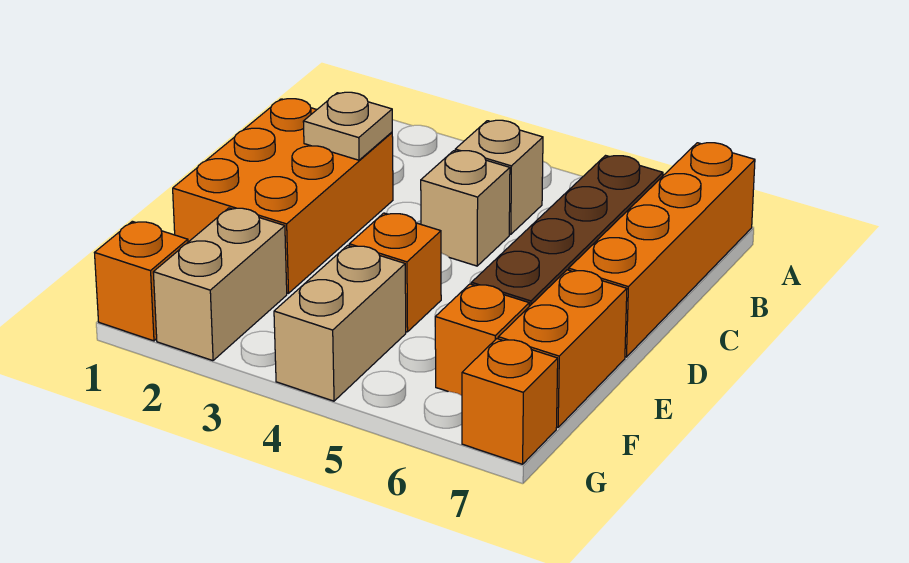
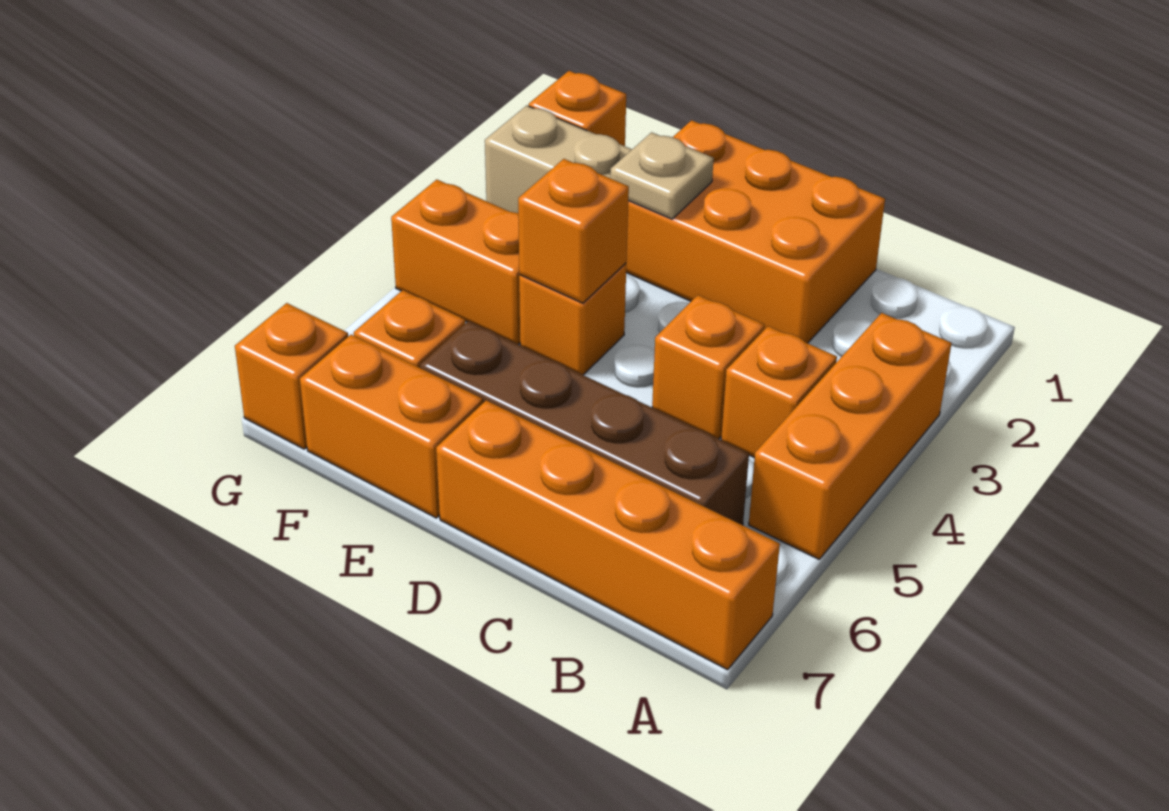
none -> orange 1x3 brick [749,313,952,559]
tan 1x1 brick [455,120,543,234] -> orange 1x1 brick [721,326,837,458]
tan 1x1 plate [303,92,392,160] -> tan 1x1 plate moved to [610,132,714,219]
tan 1x1 brick [421,151,510,266] -> orange 1x1 brick [652,295,765,439]
none -> orange 1x1 brick [518,159,629,303]
tan 1x2 brick [274,245,406,401] -> orange 1x2 brick [391,180,520,344]

